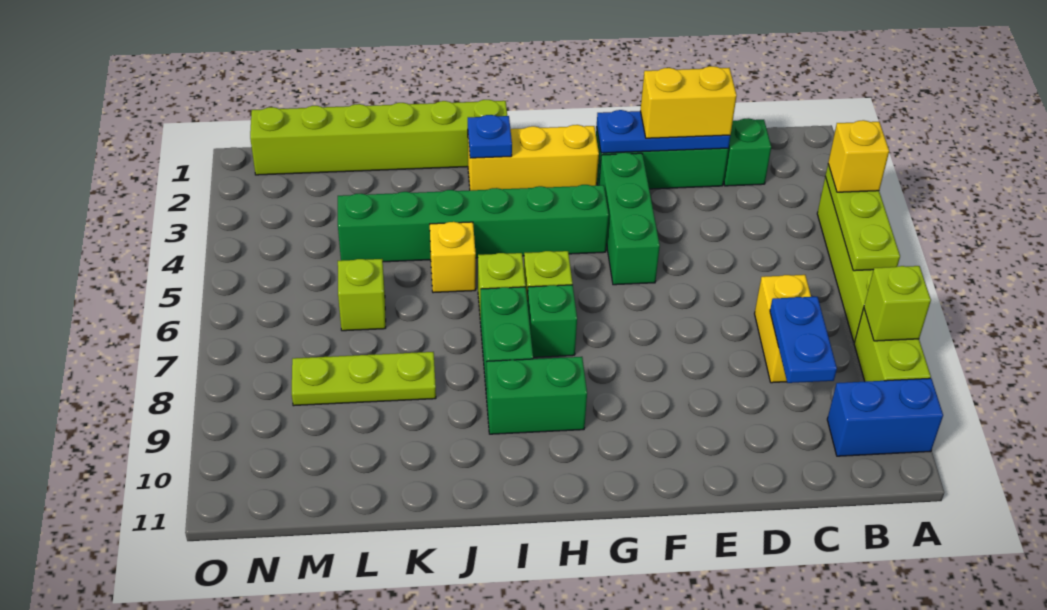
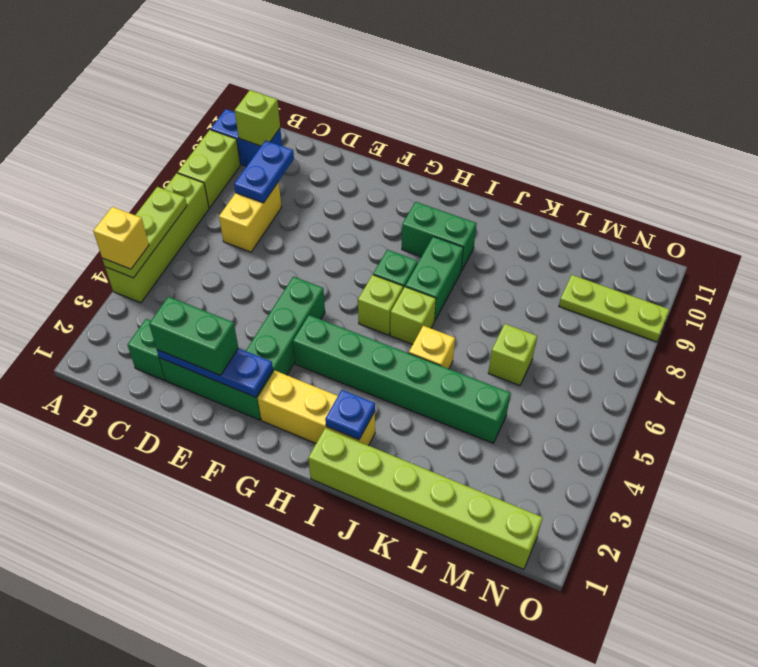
lime 1x1 brick [864,266,931,341] -> lime 1x1 brick moved to [235,90,280,146]
yellow 1x2 brick [640,66,737,138] -> green 1x2 brick [149,297,238,375]
lime 1x3 plate [292,352,436,406] -> lime 1x3 plate moved to [559,275,669,342]

